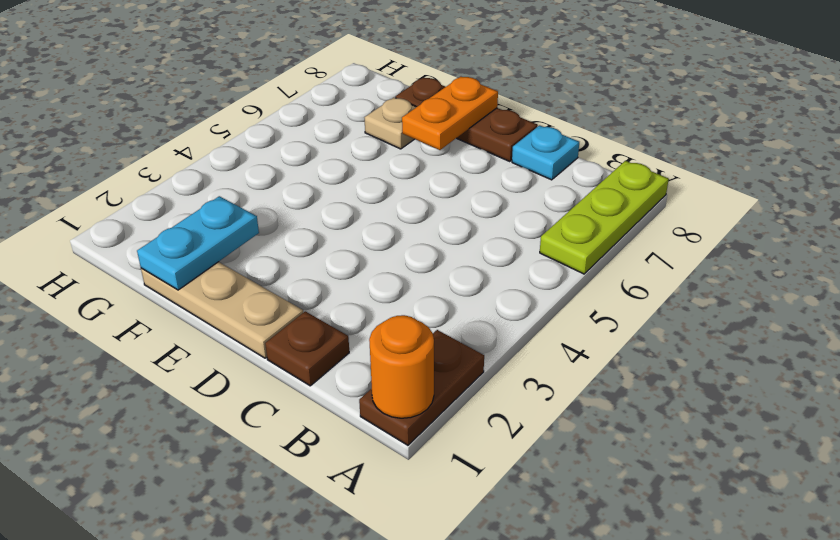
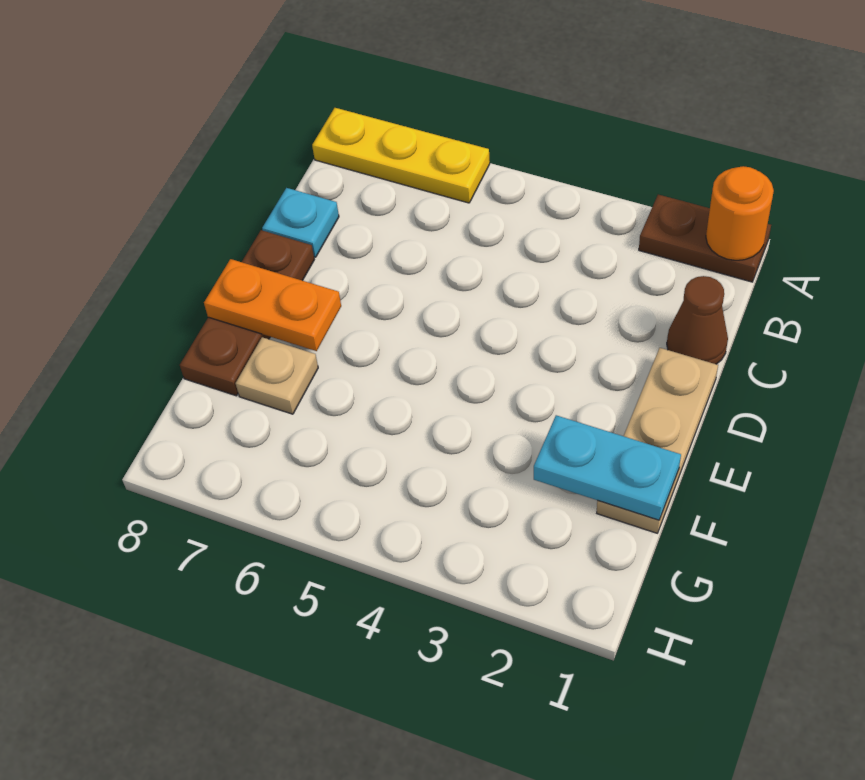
lime 1x3 plate [540,161,669,274] -> yellow 1x3 plate [312,108,490,203]
brown 1x1 plate [265,311,349,386] -> brown 1x1 cone [667,276,728,364]

